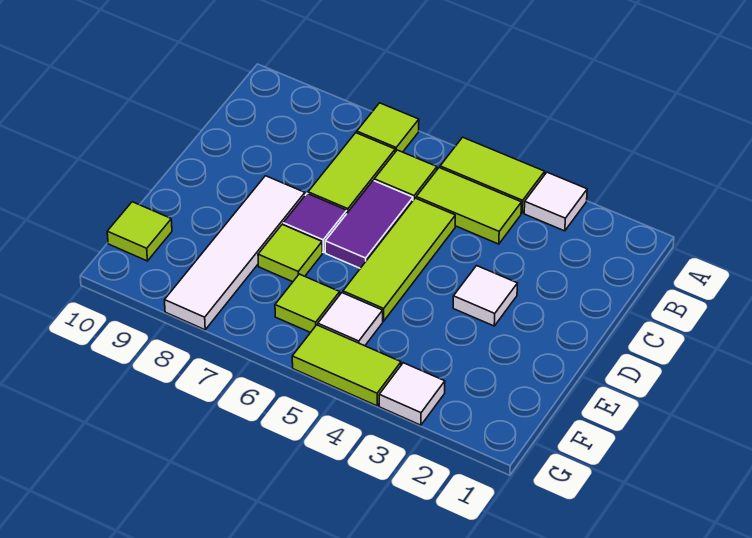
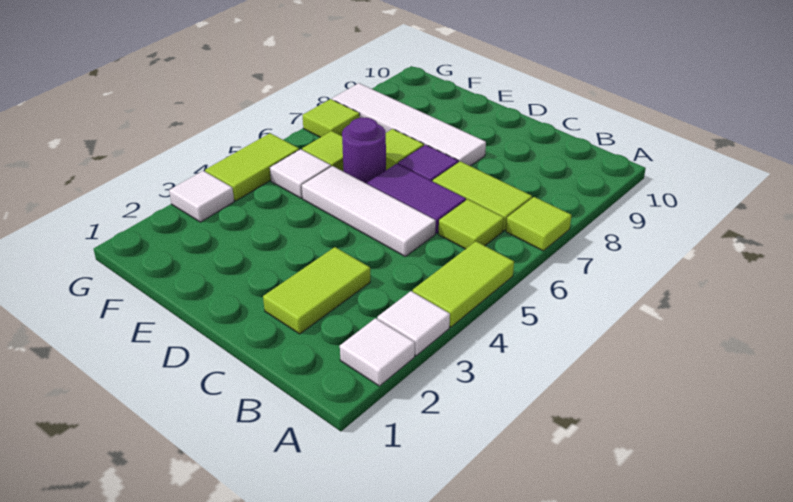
lime 1x2 tile [416,168,522,244] -> lime 1x2 tile moved to [263,247,370,334]
lime 1x3 tile [343,198,455,321] -> white 1x3 tile [302,166,436,256]
white 1x1 tile [453,266,518,326] -> white 1x1 tile moved to [340,318,415,386]
none -> purple 1x1 round brick [342,118,386,184]
lime 1x1 tile [107,202,172,261] -> lime 1x1 tile moved to [303,99,360,137]

